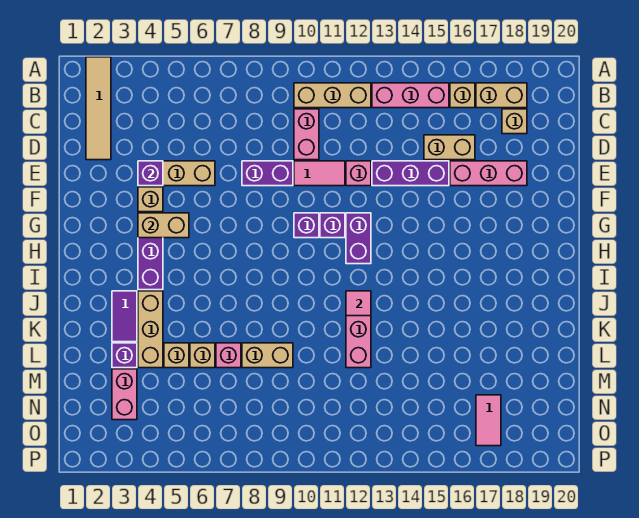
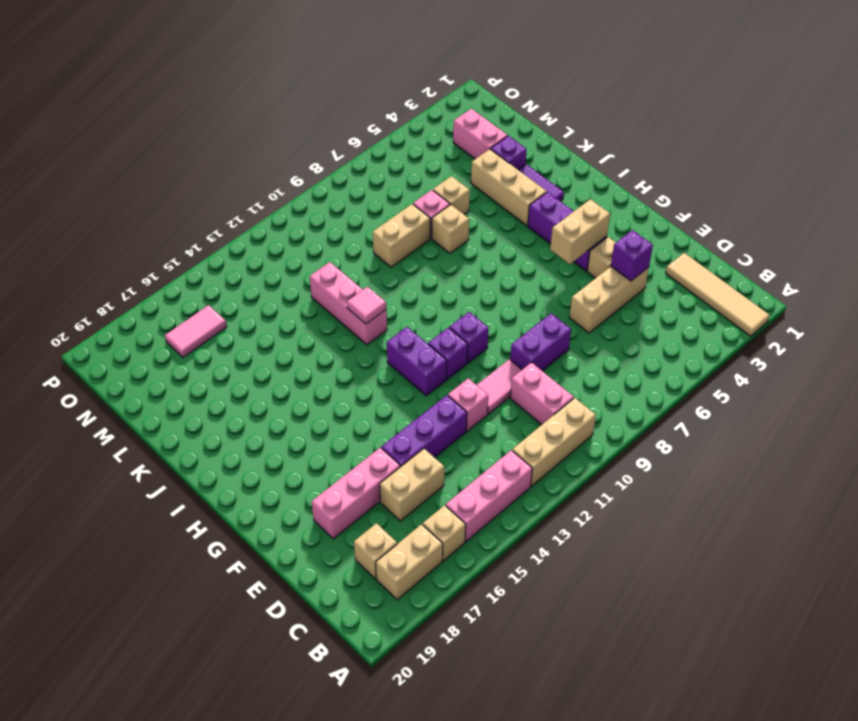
tan 1x1 brick [164,343,189,368] -> tan 1x1 brick moved to [432,205,469,253]
pink 1x2 tile [476,395,501,446] -> pink 1x2 tile turned to [165,305,227,358]

